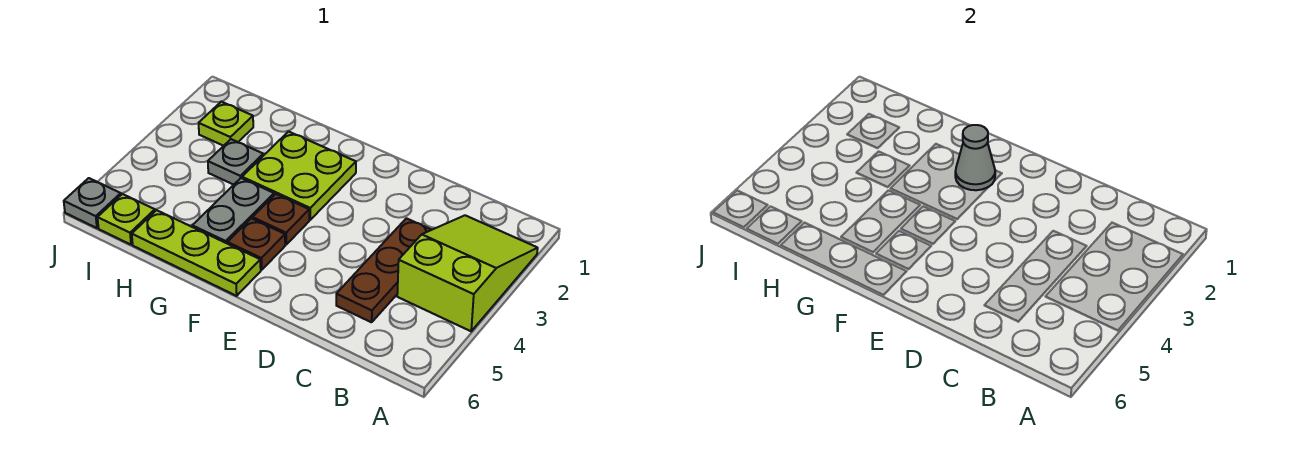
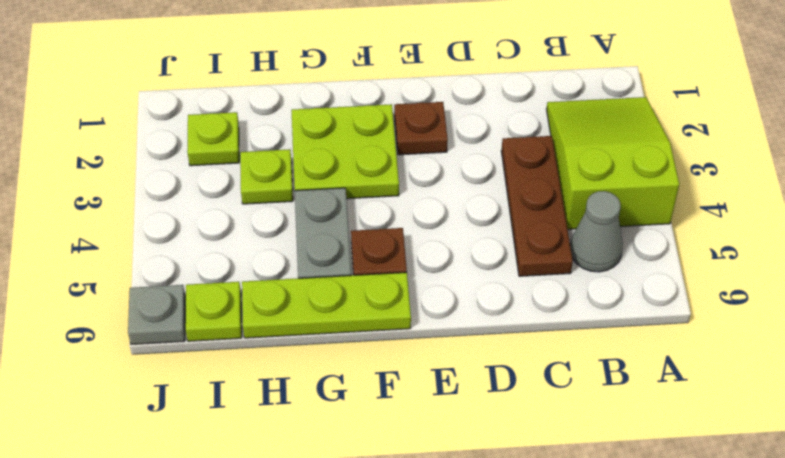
grey 1x1 cone [955,125,995,190] -> grey 1x1 cone moved to [570,191,623,272]
brown 1x1 plate [252,194,309,244] -> brown 1x1 plate moved to [394,102,448,155]
grey 1x1 plate [208,139,263,185] -> lime 1x1 plate [240,149,293,204]

